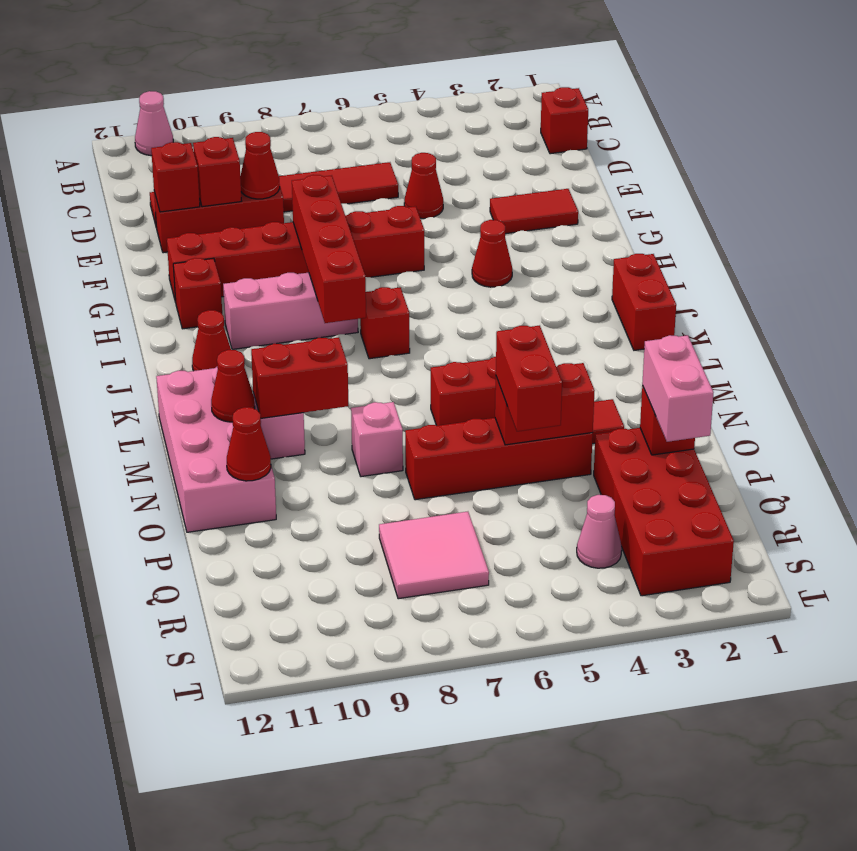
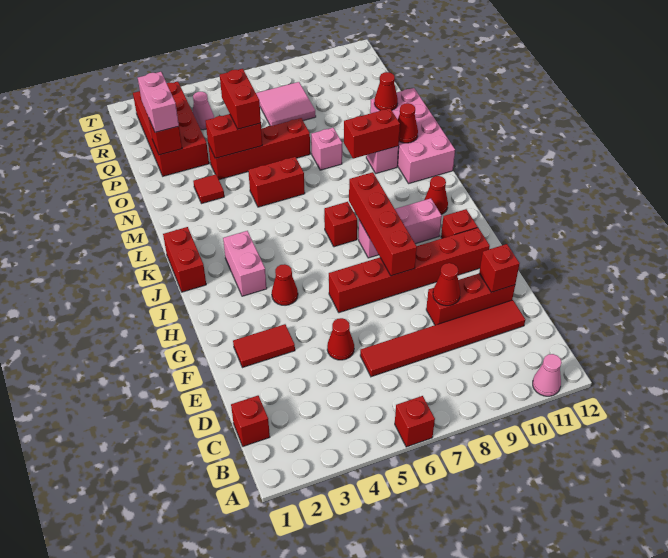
red 1x1 brick [193,137,241,207] -> red 1x1 brick moved to [395,396,435,447]
none -> pink 1x2 brick [223,231,267,296]

